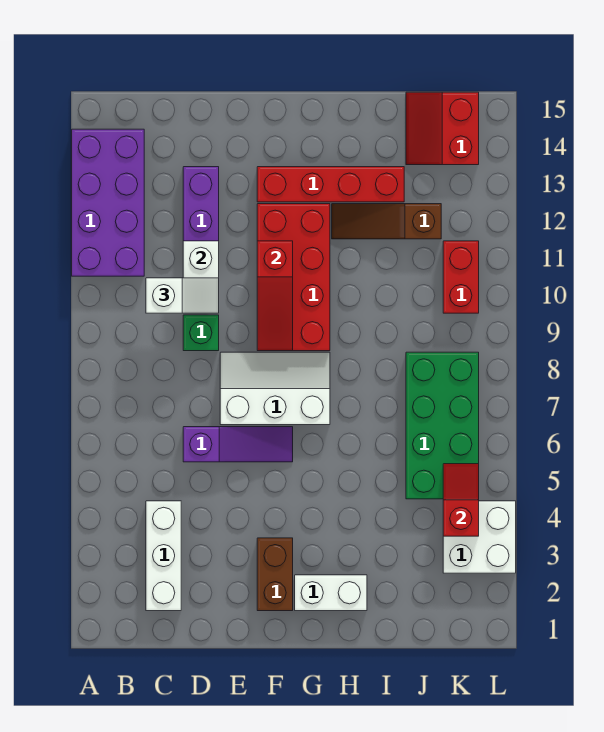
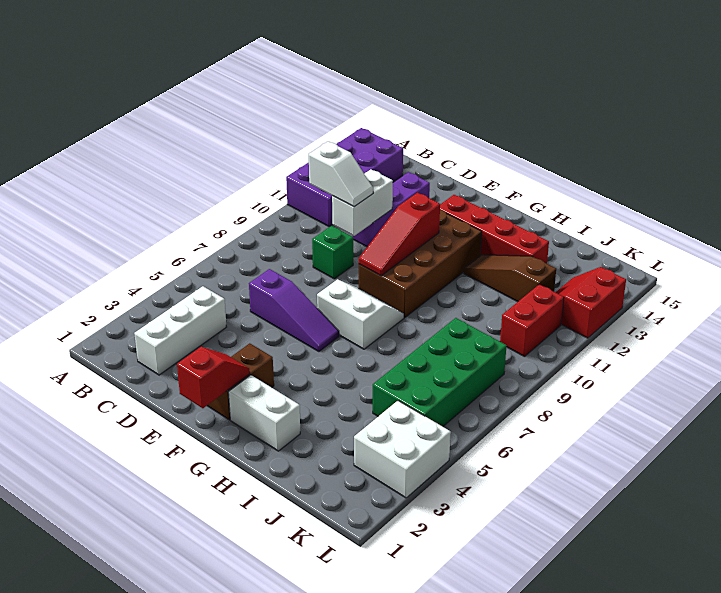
white 2x3 slope [220,352,330,425] -> white 2x2 slope [317,279,404,349]
red 2x4 brick [257,204,330,351] -> brown 2x4 brick [359,210,482,318]
red 2x2 slope [406,92,479,165] -> red 2x2 slope moved to [556,267,626,338]
red 1x2 slope [443,464,479,536] -> red 1x2 slope moved to [177,347,250,408]

